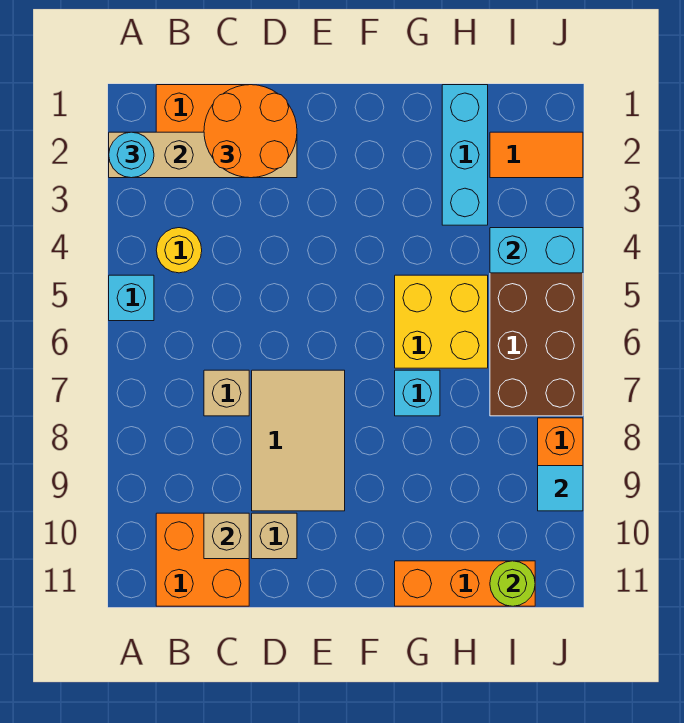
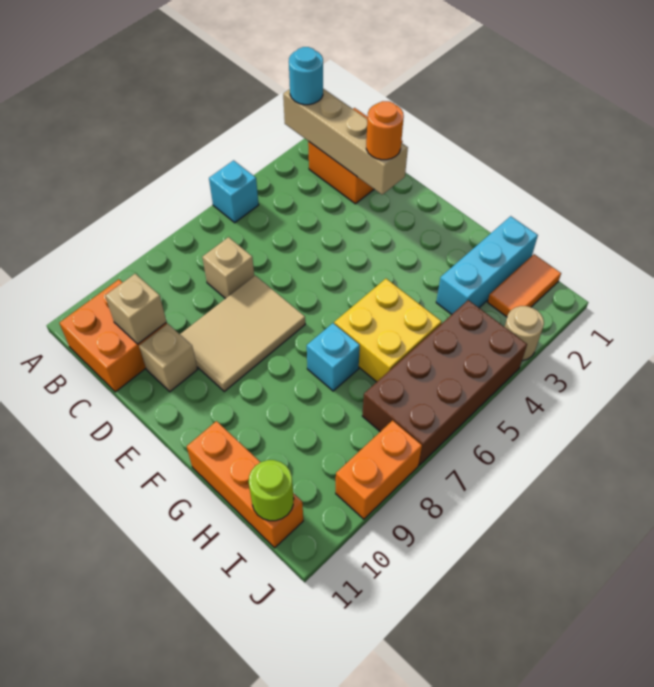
yellow 1x1 round brick [156,228,202,273] -> none
orange 2x2 round brick [204,85,297,178] -> orange 1x1 round brick [366,101,404,160]
orange 1x2 tile [490,132,583,178] -> orange 1x2 tile turned to [488,254,561,317]
cyan 1x2 brick [490,228,583,273] -> none
none -> tan 1x1 round brick [505,306,544,361]
cyan 1x1 tile [538,466,583,511] -> none

